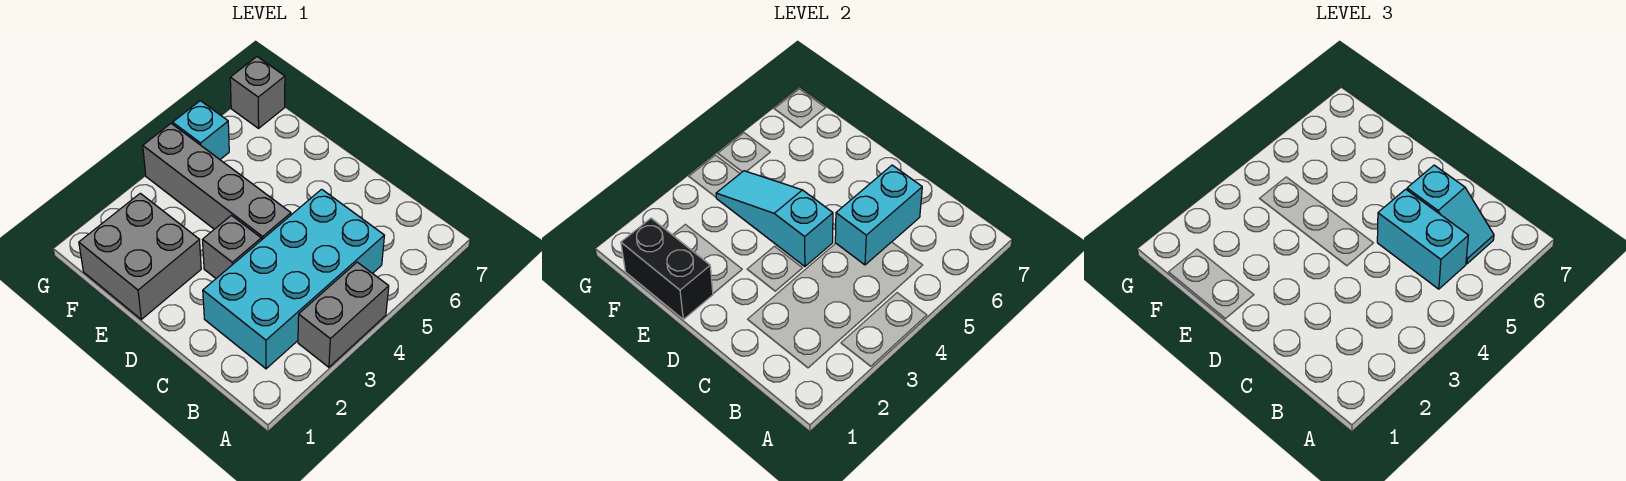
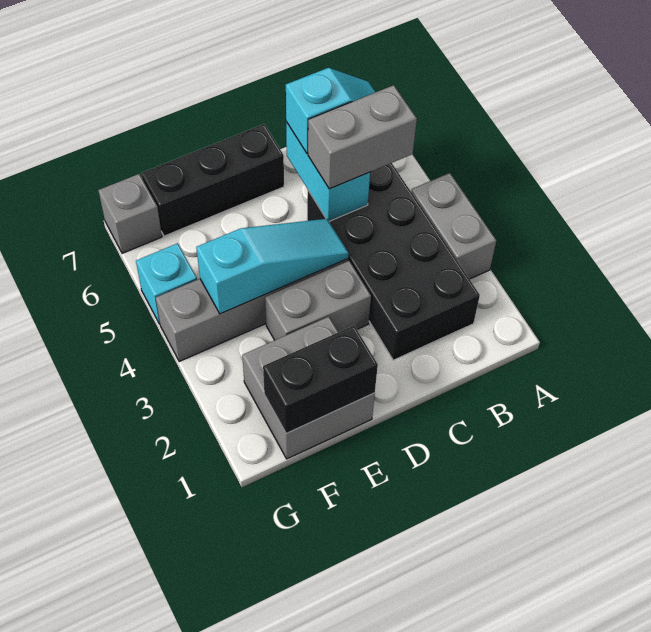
cyan 2x4 brick [203,189,384,369] -> black 2x4 brick [307,163,480,360]
cyan 1x2 brick [1377,189,1468,289] -> grey 1x2 brick [308,85,417,189]
grey 1x1 brick [203,215,261,278] -> grey 1x2 brick [265,261,371,340]
cyan 1x3 slope [716,171,833,267] -> cyan 1x3 slope turned to [196,219,349,314]
none -> black 1x3 brick [141,124,284,236]

